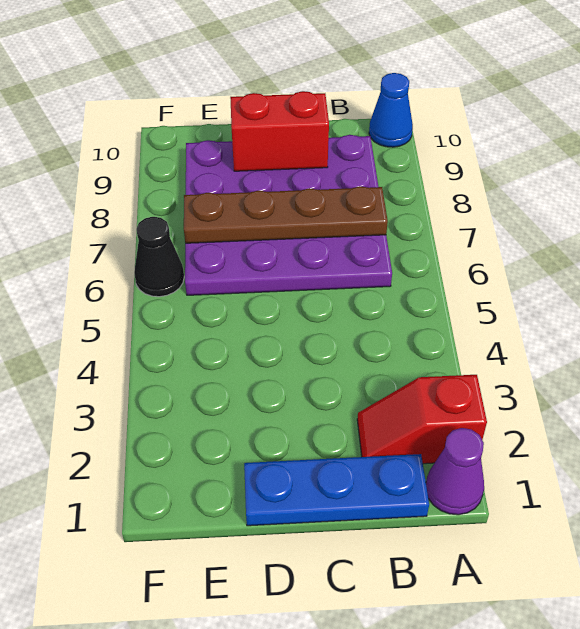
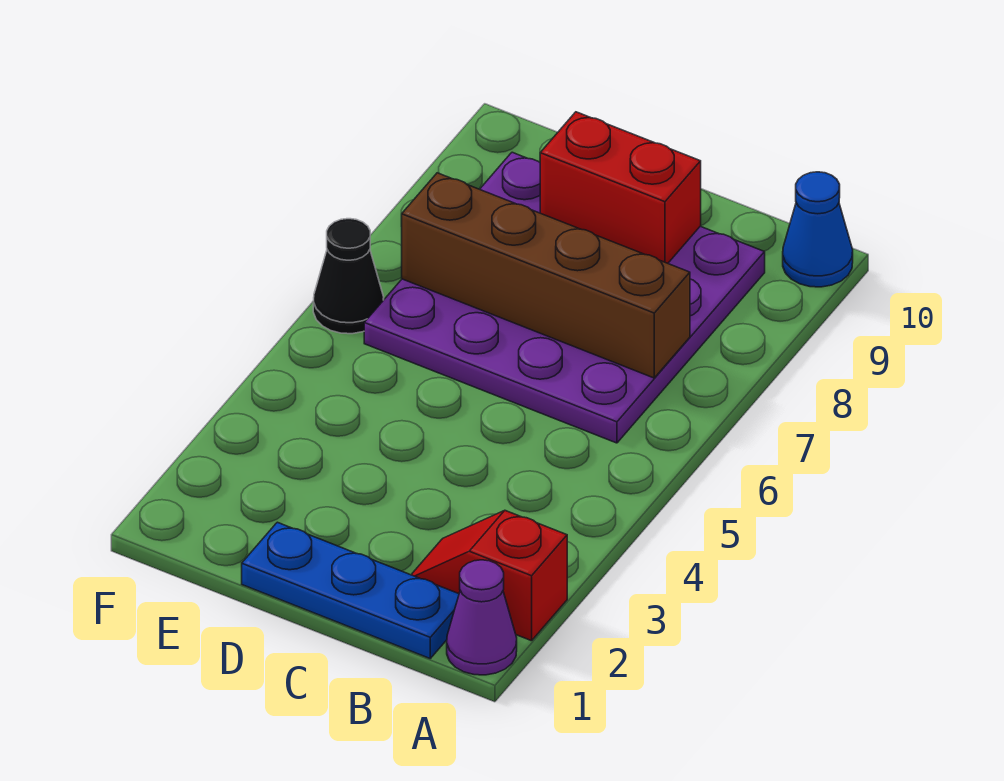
brown 1x4 plate [184,186,388,243] -> brown 1x4 brick [401,173,690,378]

